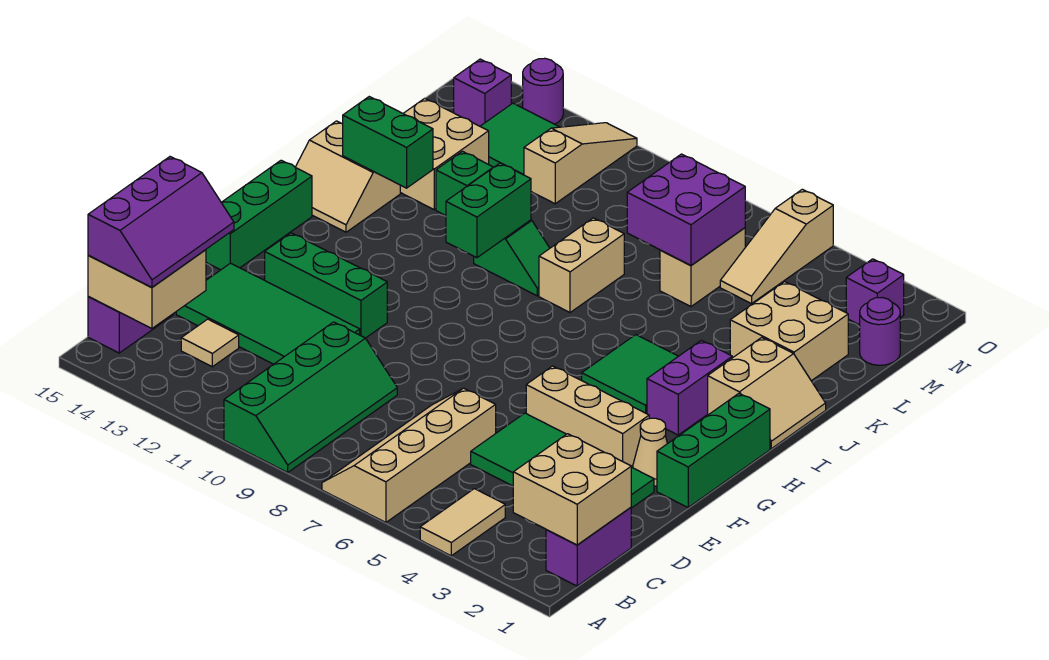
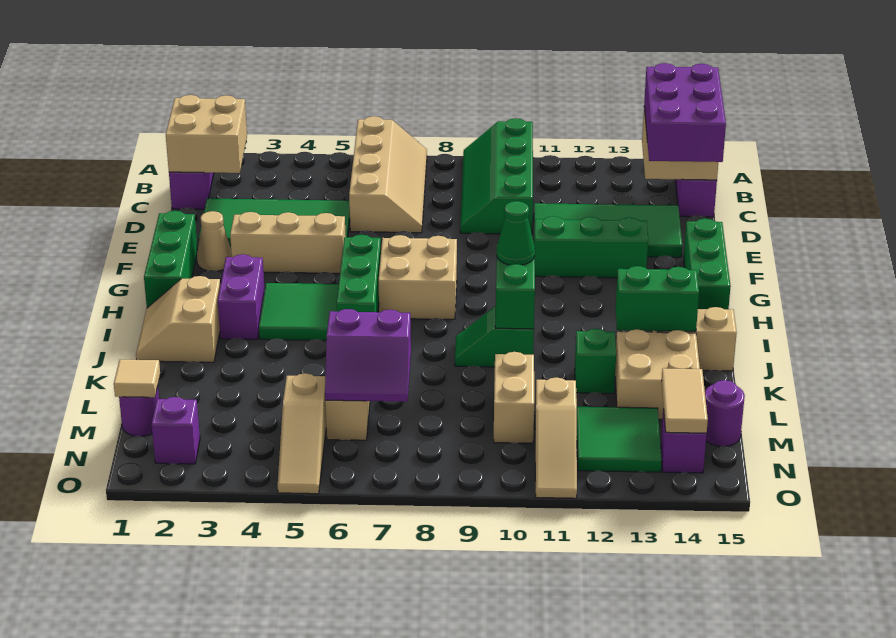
tan 1x2 tile [420,489,505,556] -> tan 1x2 tile moved to [662,368,708,433]
purple 2x3 slope [88,157,234,287] -> purple 2x3 brick [644,63,726,162]
tan 1x1 tile [181,319,239,367] -> tan 1x1 tile moved to [114,360,160,397]
none -> green 1x3 brick [337,235,381,312]
none -> green 1x1 cone [497,201,535,265]
tan 1x2 brick [539,218,624,313] -> tan 1x2 brick moved to [494,352,534,443]
tan 2x2 brick [730,282,848,381] -> tan 2x2 brick moved to [378,235,457,319]
purple 2x2 brick [627,154,746,265] -> purple 2x2 slope [325,309,411,402]
tan 1x3 slope [720,189,833,304] -> tan 1x3 slope turned to [278,373,326,494]
purple 1x1 round brick [523,58,563,124] -> purple 1x1 round brick moved to [705,380,745,446]

